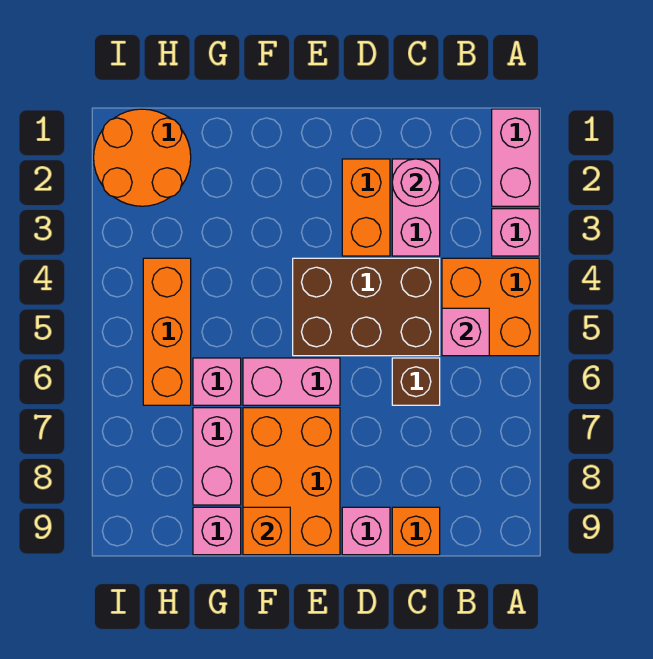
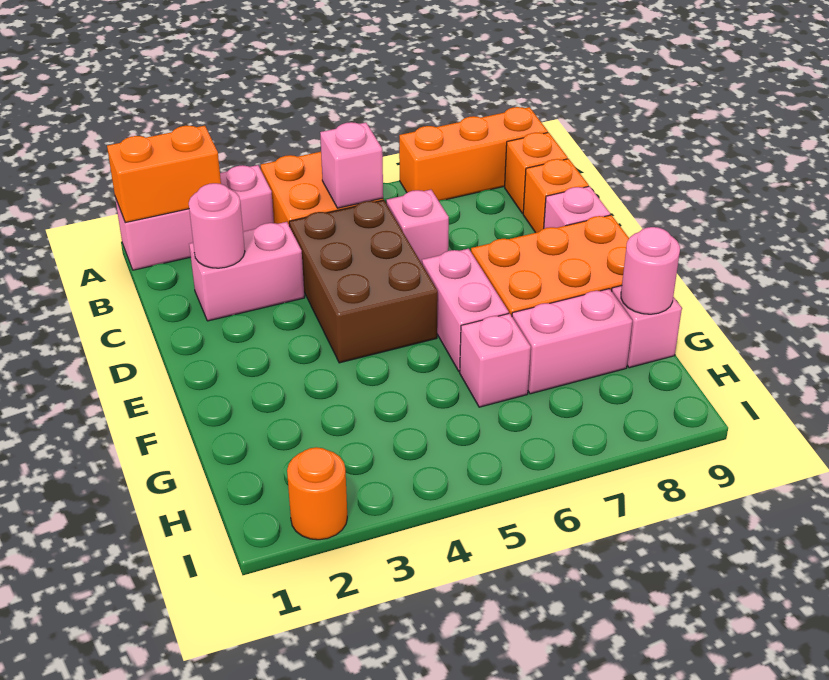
brown 1x1 brick [392,358,440,405] -> pink 1x1 brick [386,190,449,263]
orange 1x2 brick [342,159,390,256] -> orange 1x2 brick moved to [107,126,221,223]
orange 1x1 brick [243,507,290,555] -> orange 1x1 brick moved to [505,132,568,214]
none -> pink 1x1 round brick [621,227,680,314]
orange 2x2 round brick [94,109,191,206] -> orange 1x1 round brick [287,447,347,540]
orange 1x3 brick [143,258,191,405] -> orange 1x3 brick moved to [399,107,548,201]

